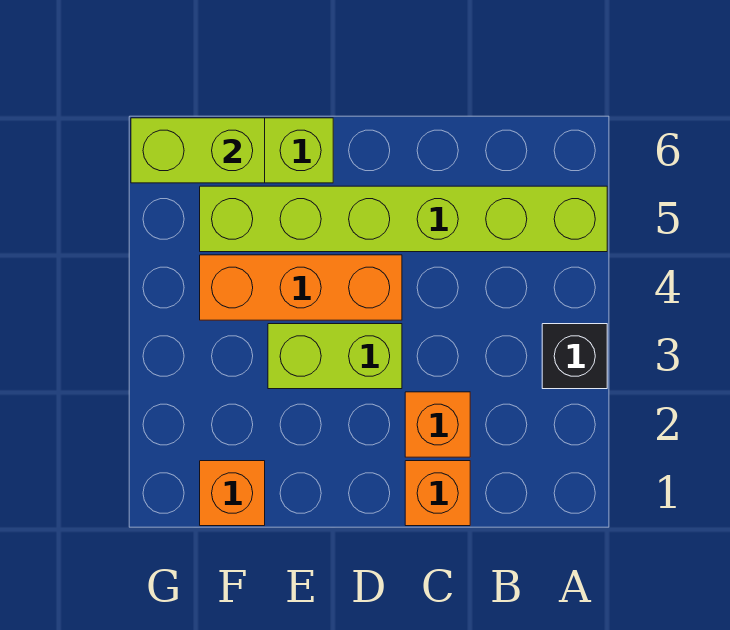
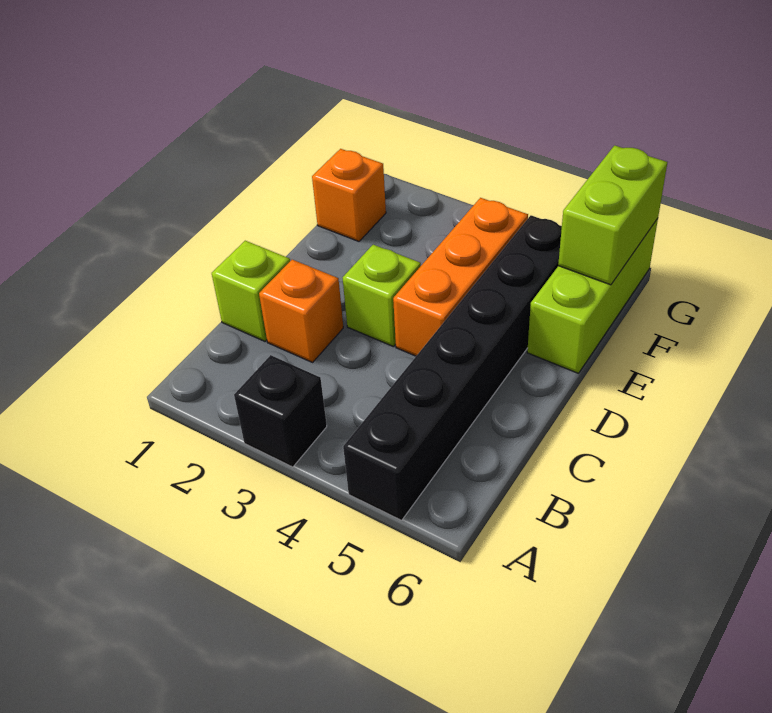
lime 1x6 brick [200,186,607,252] -> black 1x6 brick [343,215,562,520]
orange 1x1 brick [405,461,470,526] -> lime 1x1 brick [212,241,290,341]
lime 1x2 brick [268,324,402,389] -> lime 1x1 brick [343,245,421,347]

